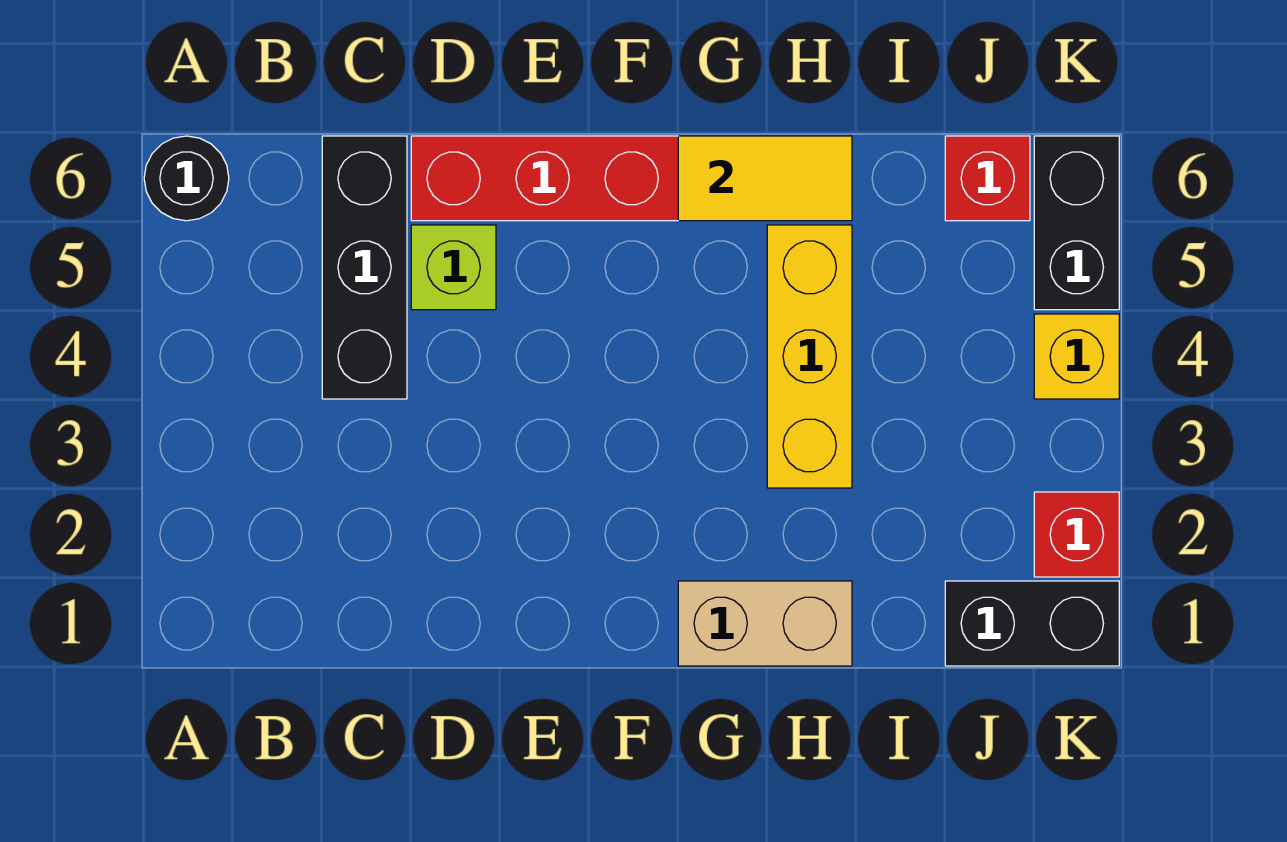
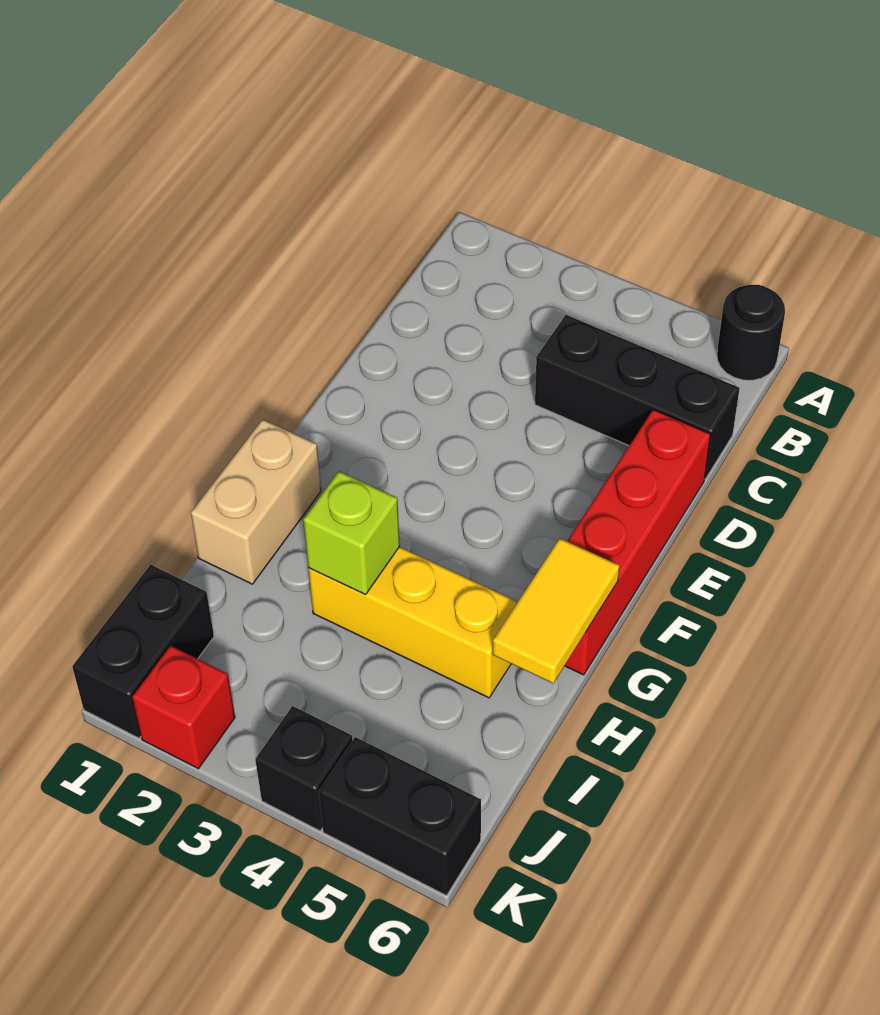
lime 1x1 brick [411,225,496,310] -> lime 1x1 brick moved to [303,471,400,595]
red 1x1 brick [945,136,1030,221] -> none
yellow 1x1 brick [1034,314,1119,399] -> black 1x1 brick [255,706,353,831]

